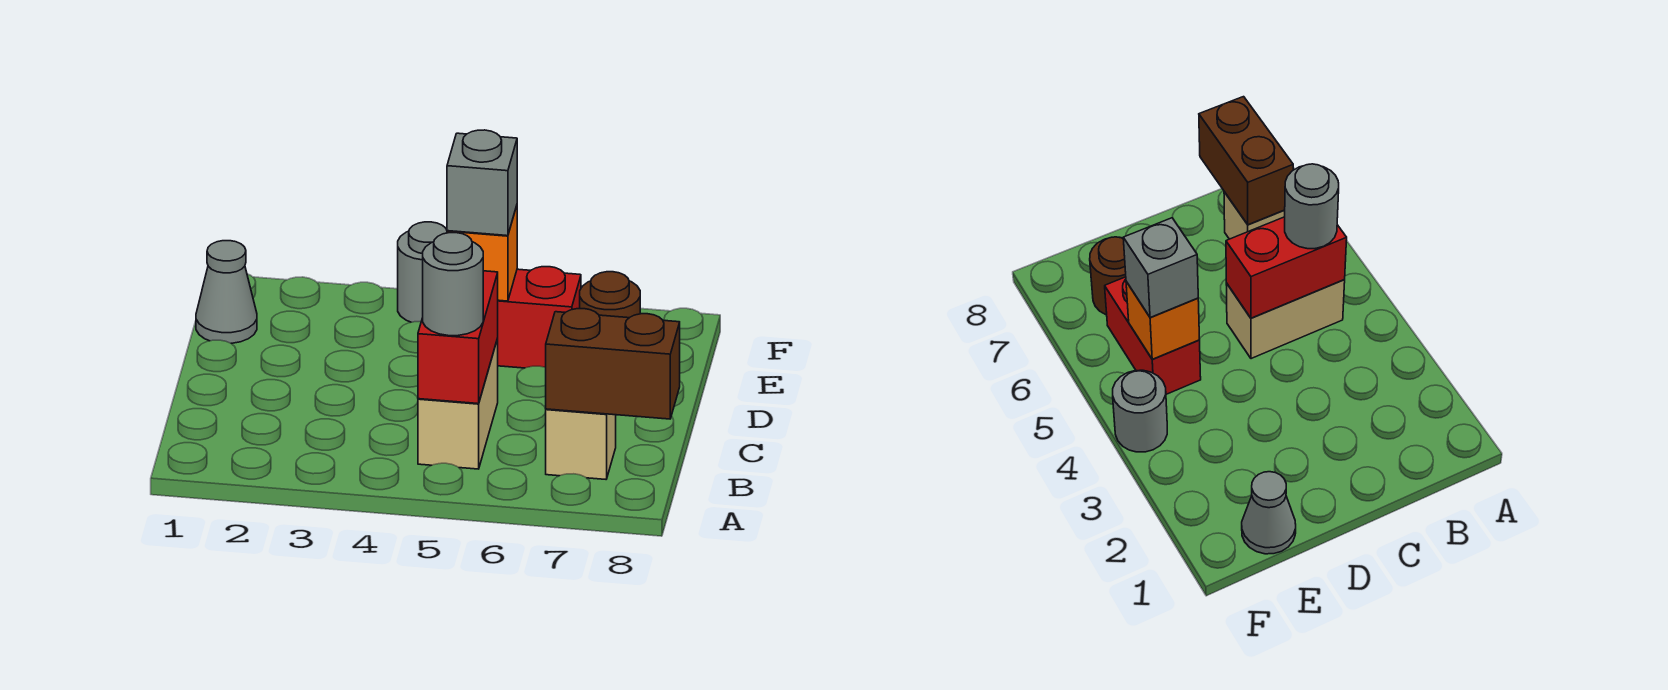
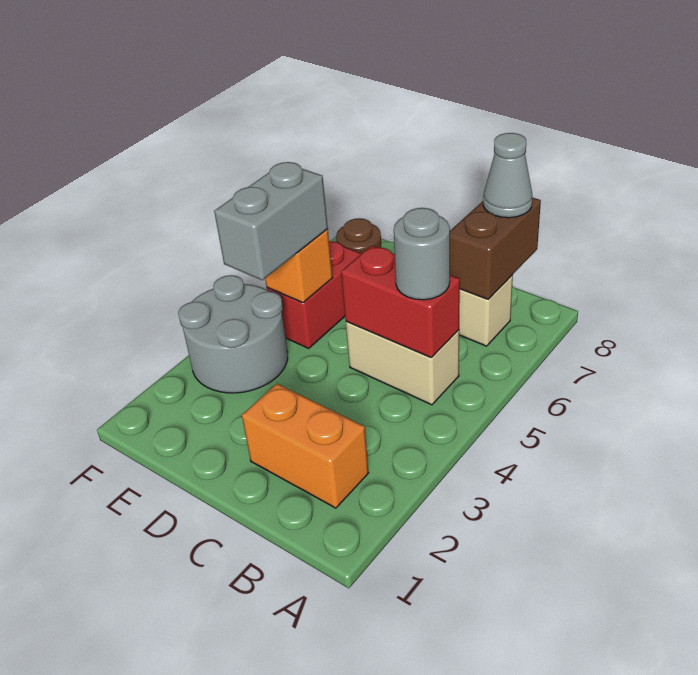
none -> orange 1x2 brick [242,384,368,508]
grey 1x1 cone [196,241,257,343] -> grey 1x1 cone moved to [483,133,532,218]
grey 1x1 brick [447,130,517,236] -> grey 1x2 brick [214,162,328,280]
grey 1x1 round brick [398,222,447,322] -> grey 2x2 round brick [178,275,288,393]

